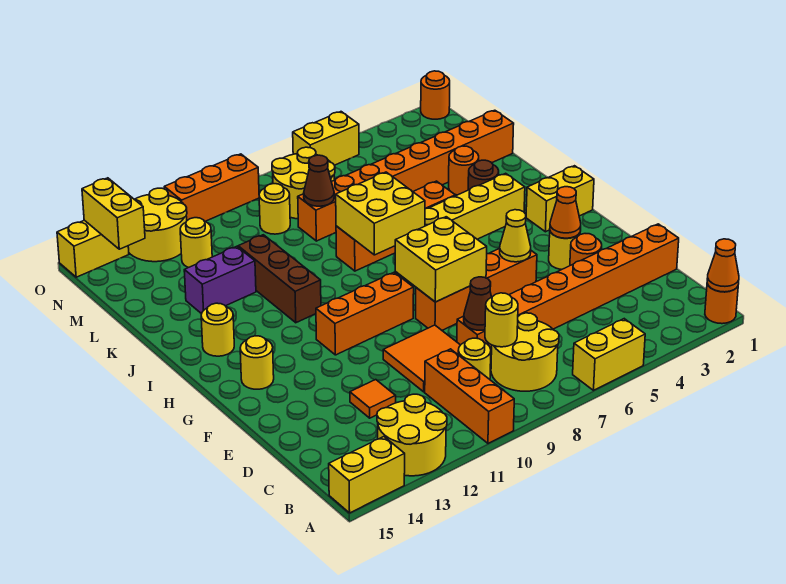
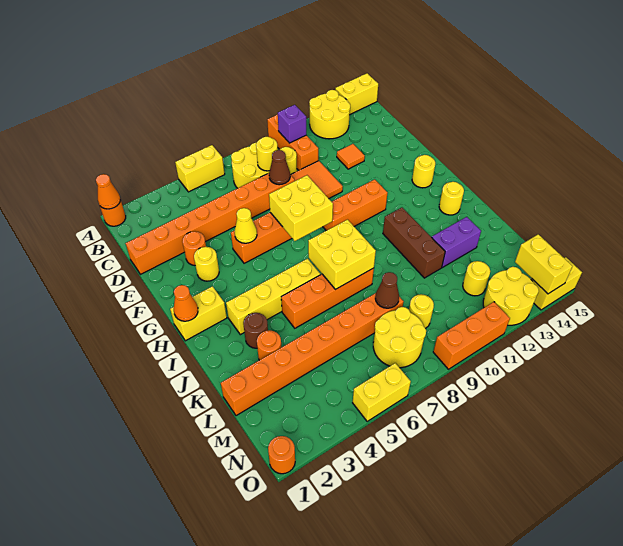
none -> purple 1x1 brick [278,105,306,143]
orange 1x1 cone [550,187,581,238] -> orange 1x1 cone moved to [174,285,198,321]

